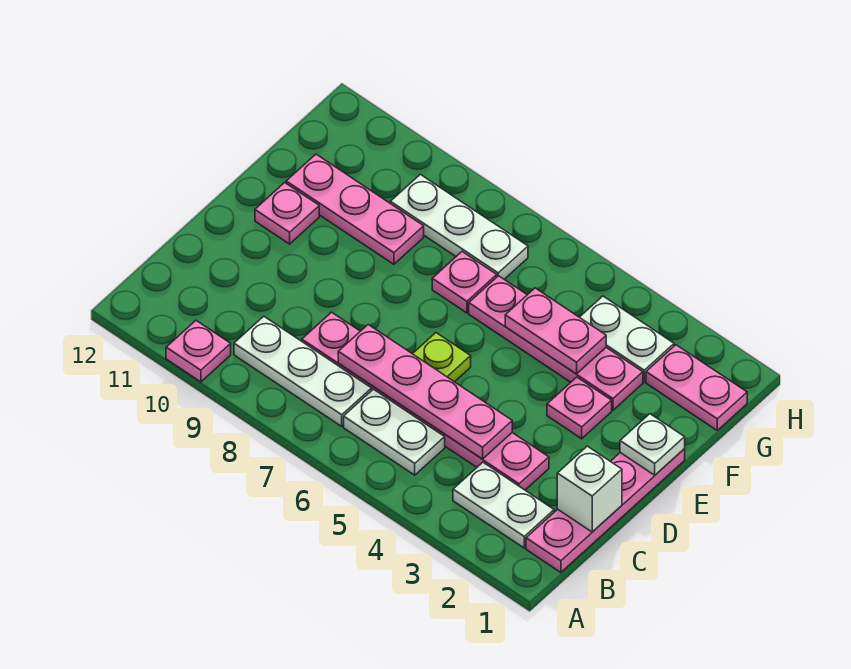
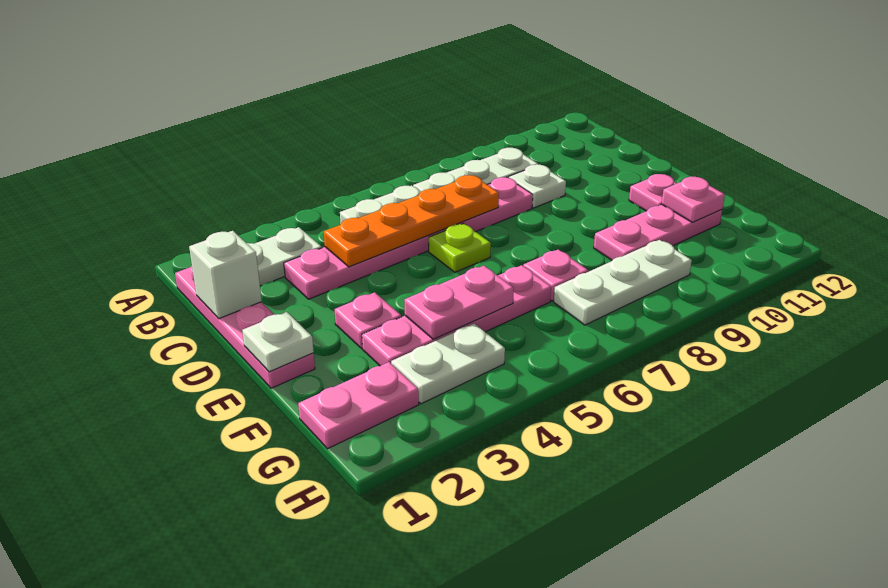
pink 1x1 plate [166,321,231,382] -> pink 1x1 plate moved to [662,177,725,222]
pink 1x4 plate [338,325,512,459] -> orange 1x4 plate [324,175,499,267]
none -> white 1x1 plate [508,164,566,208]

